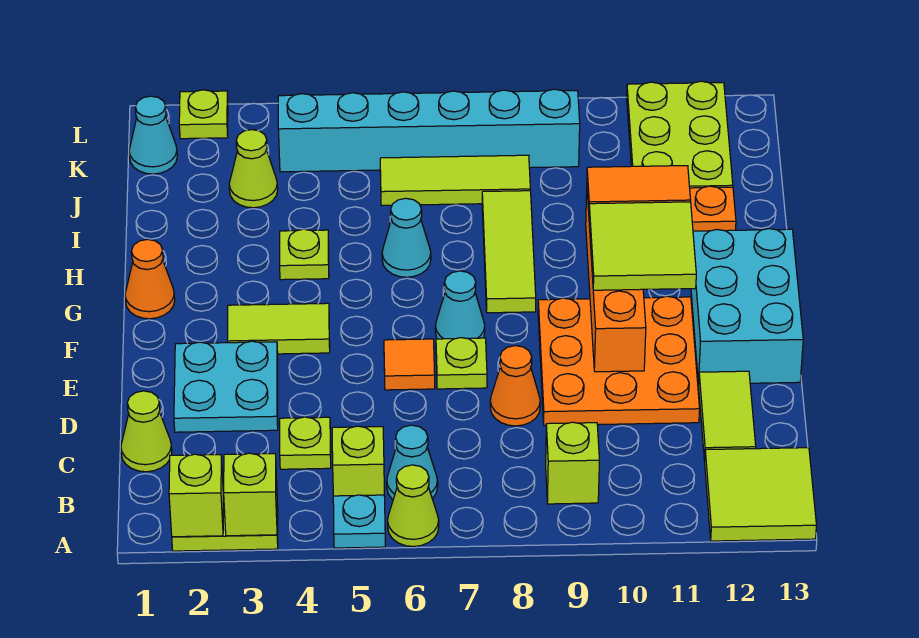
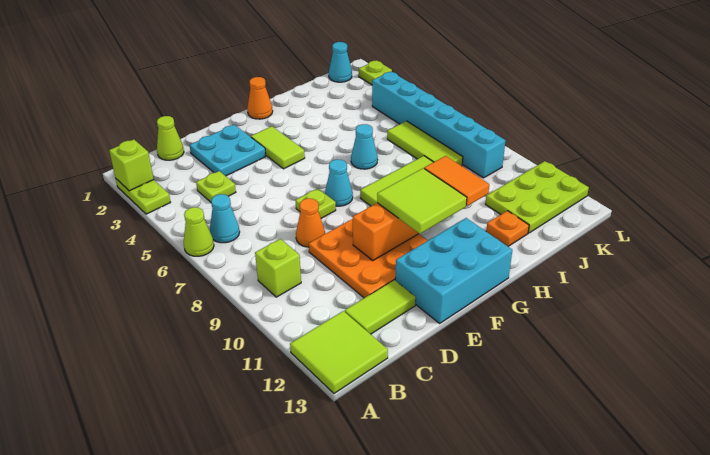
lime 1x1 brick [224,453,277,536] -> none
cyan 1x1 plate [333,495,385,548] -> none
lime 1x1 brick [332,426,384,496] -> none
orange 1x1 tile [384,339,435,390] -> none
lime 1x1 plate [280,229,329,280] -> none
lime 1x1 cone [229,130,278,208] -> none

